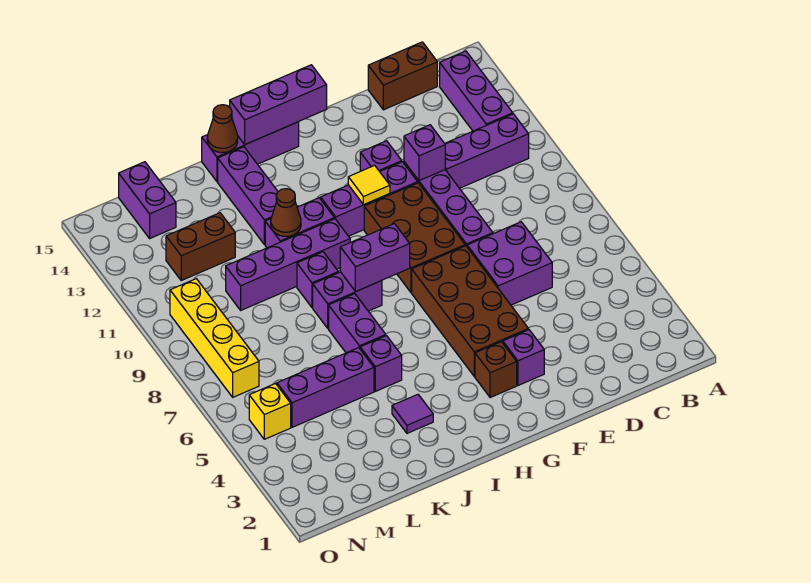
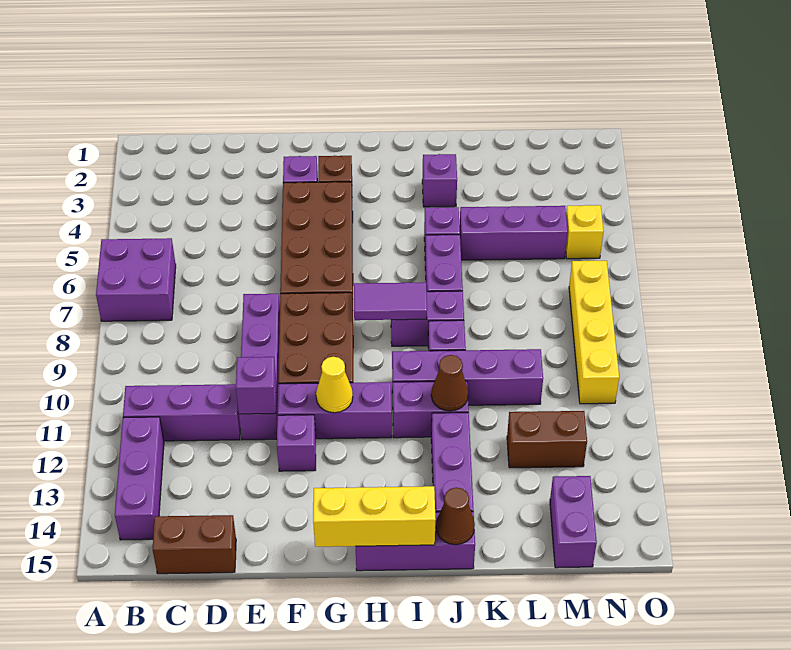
purple 2x2 brick [467,222,552,305] -> purple 2x2 brick moved to [96,238,176,321]
yellow 1x1 tile [348,165,390,205] -> yellow 1x1 cone [316,357,353,413]
purple 1x3 brick [230,65,327,145] -> yellow 1x3 brick [313,486,436,547]
purple 1x2 brick [340,224,410,292] -> purple 1x2 tile [354,282,427,320]
purple 1x1 tile [392,394,433,433] -> purple 1x1 brick [422,154,457,207]

